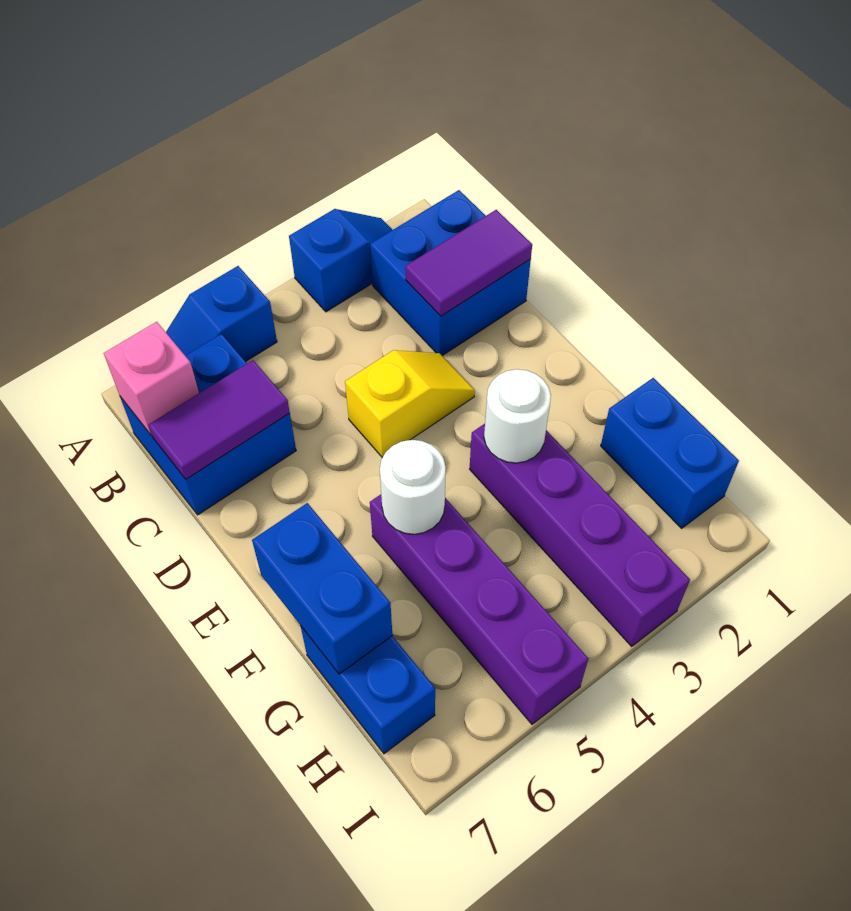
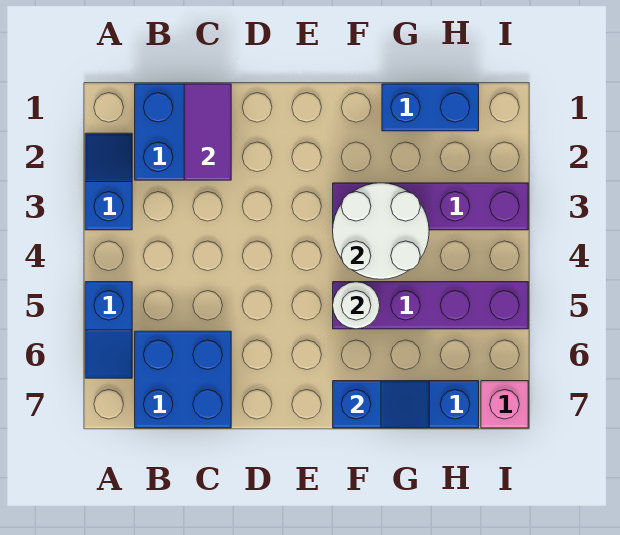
pink 1x1 brick [104,322,199,435] -> pink 1x1 brick moved to [481,381,528,428]
purple 1x2 tile [149,360,290,479] -> none
yellow 1x2 slope [345,350,475,458] -> none
white 1x1 round brick [484,369,551,463] -> white 2x2 round brick [333,183,429,279]
blue 1x2 brick [252,503,392,674] -> blue 1x2 slope [333,381,429,428]

